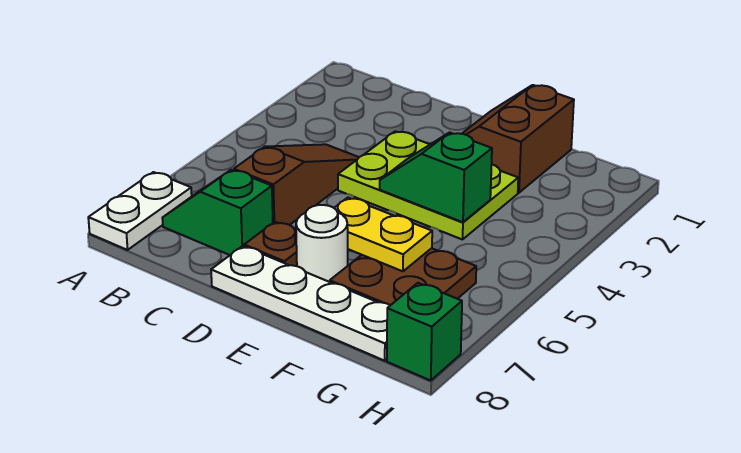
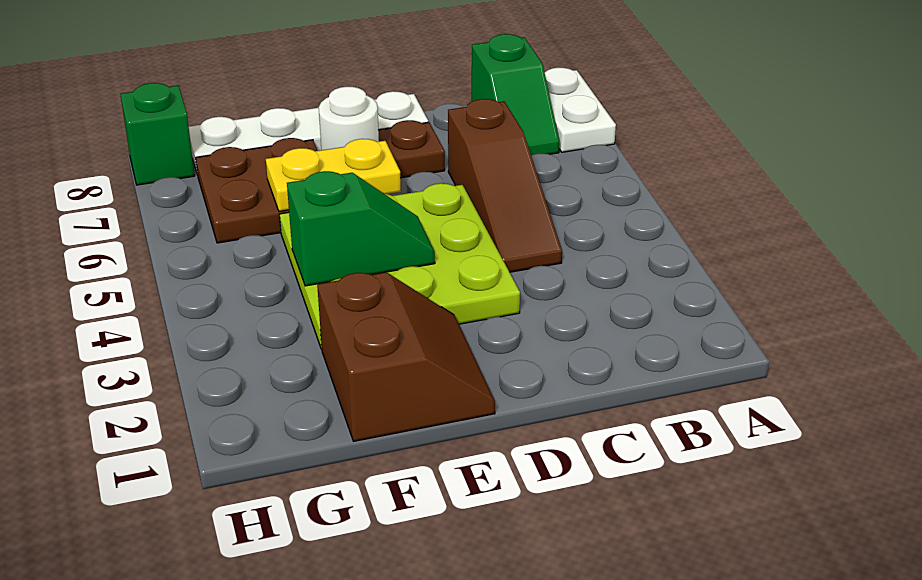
green 1x2 slope [162,170,273,255] -> green 1x2 slope turned to [472,34,559,155]
lime 2x3 plate [338,131,518,240] -> lime 3x3 plate [280,183,520,349]

